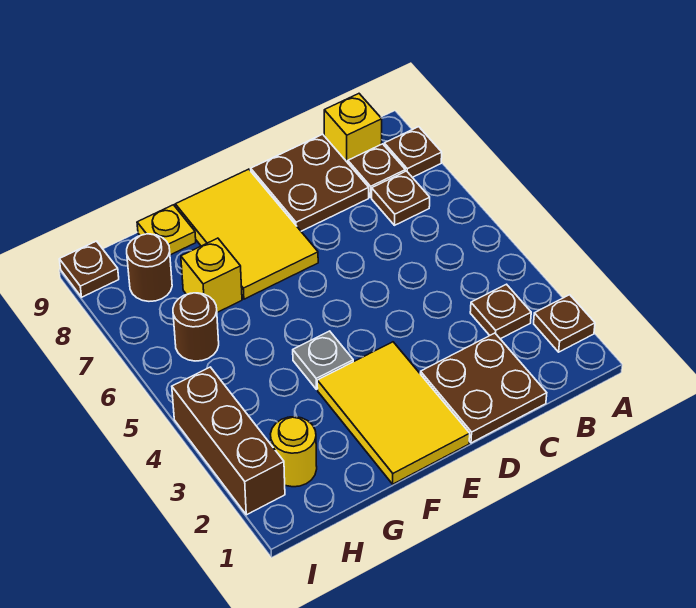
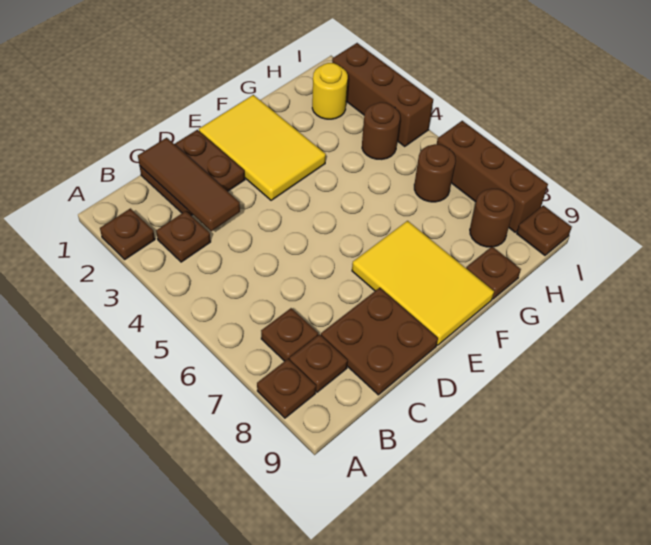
yellow 1x1 brick [324,94,382,163] -> none
none -> brown 1x3 tile [138,138,240,231]
grey 1x1 plate [293,331,353,389] -> none
yellow 1x1 brick [181,238,242,312] -> none
yellow 1x1 plate [137,205,196,255] -> brown 1x1 plate [466,247,521,299]
none -> brown 1x1 round brick [362,102,400,159]
none -> brown 1x3 brick [437,121,548,232]

